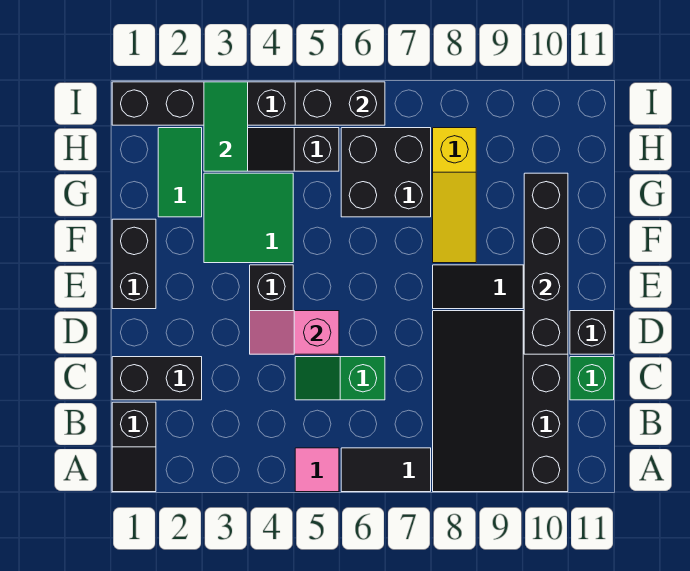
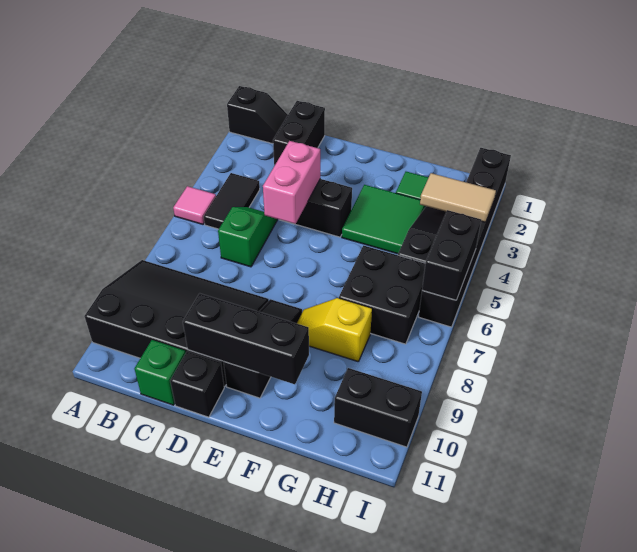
black 1x2 slope [112,402,156,492] -> black 1x2 slope turned to [227,86,288,144]
black 1x2 tile [341,448,431,492] -> black 1x2 tile moved to [204,173,260,229]
pink 1x2 slope [250,311,339,354] -> pink 1x2 brick [263,141,320,224]
black 1x4 brick [524,173,568,354] -> black 1x3 brick [183,293,309,384]
black 1x2 brick [112,219,156,309] -> black 1x2 brick moved to [334,368,422,447]
yellow 1x3 slope [433,128,476,263] -> yellow 1x2 slope [297,298,372,362]
green 1x2 tile [204,82,248,171] -> tan 1x2 tile [420,173,496,222]

